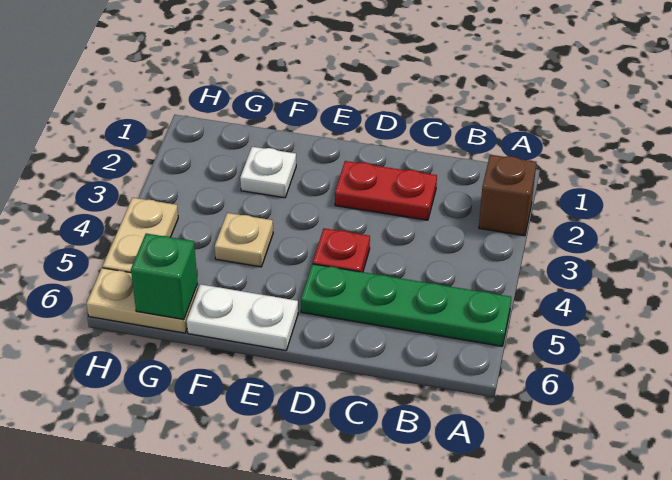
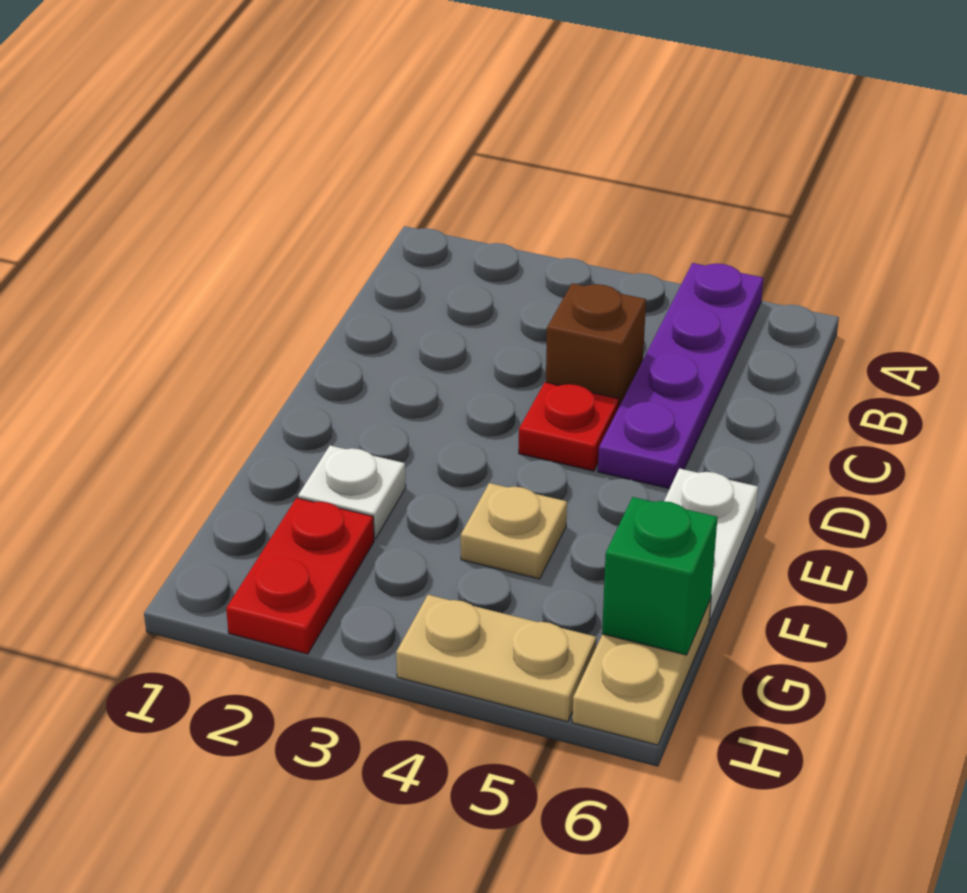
brown 1x1 brick [479,155,536,236] -> brown 1x1 brick moved to [546,283,646,406]
green 1x4 plate [301,264,511,346] -> purple 1x4 plate [598,263,763,489]
red 1x2 plate [335,161,437,220] -> red 1x2 plate moved to [226,498,374,654]

